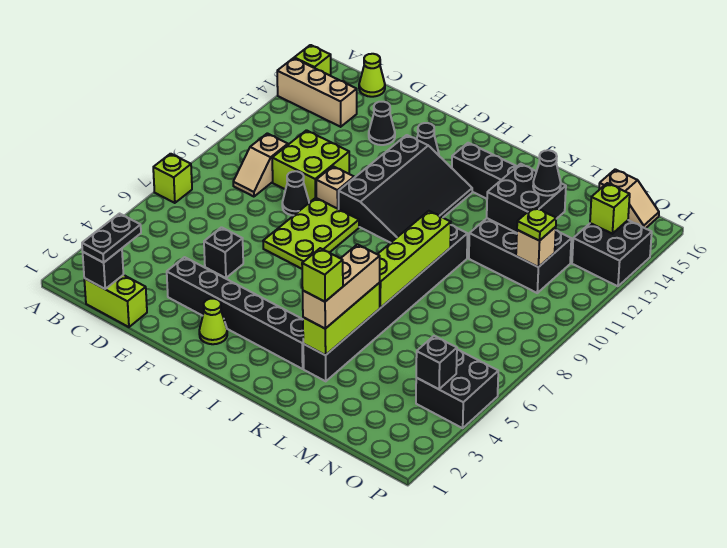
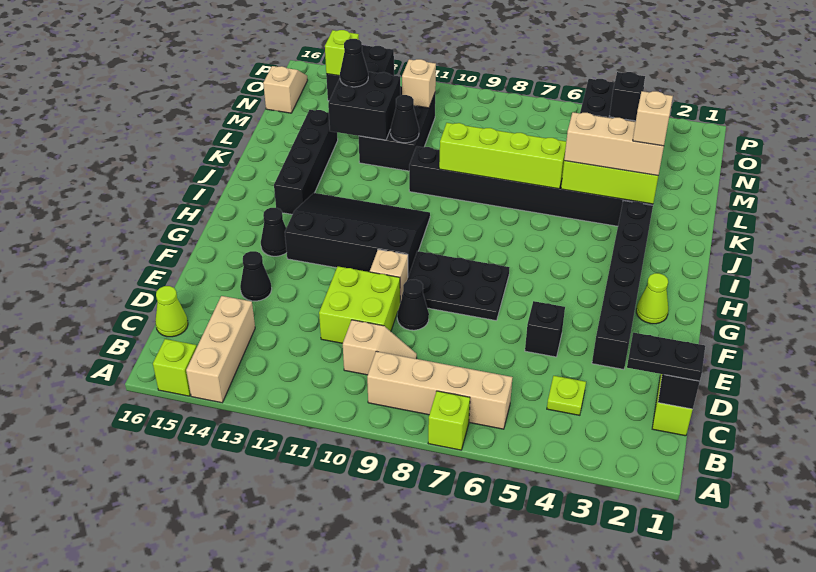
none -> tan 1x4 brick [367,351,513,429]
lime 2x3 plate [263,198,359,269] -> black 2x3 plate [402,251,509,320]
lime 1x1 brick [302,248,343,302] -> tan 1x1 brick [633,91,673,146]
none -> black 1x1 cone [391,95,419,143]
lime 1x1 plate [517,207,556,241] -> lime 1x1 plate moved to [547,376,586,415]

